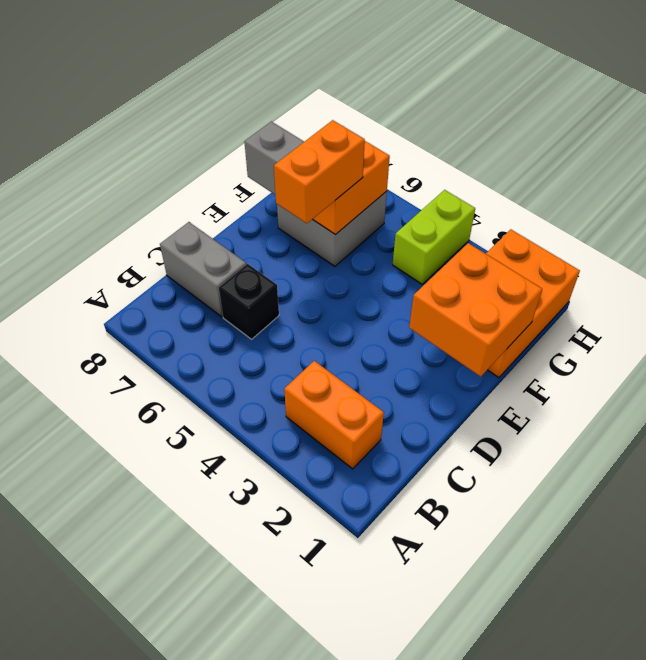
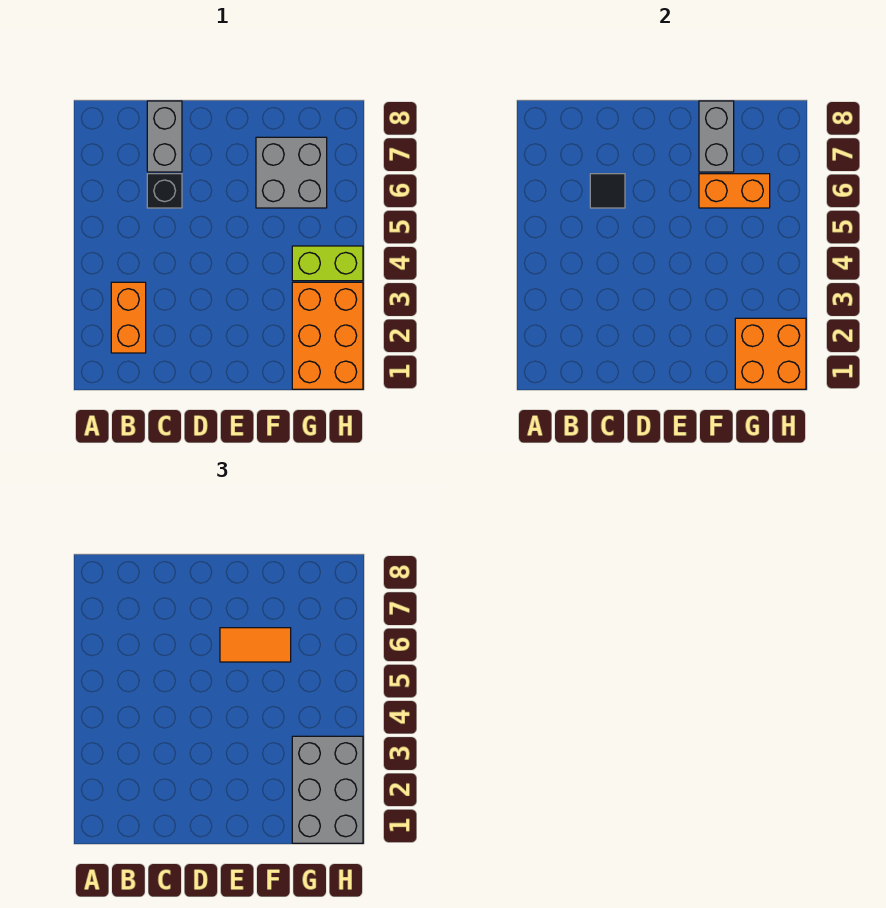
none -> black 1x1 tile [590,174,625,208]
orange 2x2 brick [409,243,542,377] -> orange 2x2 brick moved to [735,318,806,389]
orange 1x2 brick [274,120,365,223] -> orange 1x2 tile [220,628,291,662]
orange 2x3 brick [486,229,580,378] -> orange 2x3 brick turned to [292,282,363,389]
none -> grey 2x3 brick [292,736,363,843]

